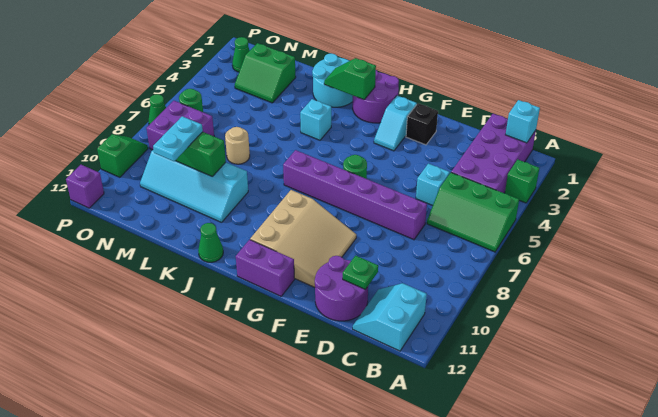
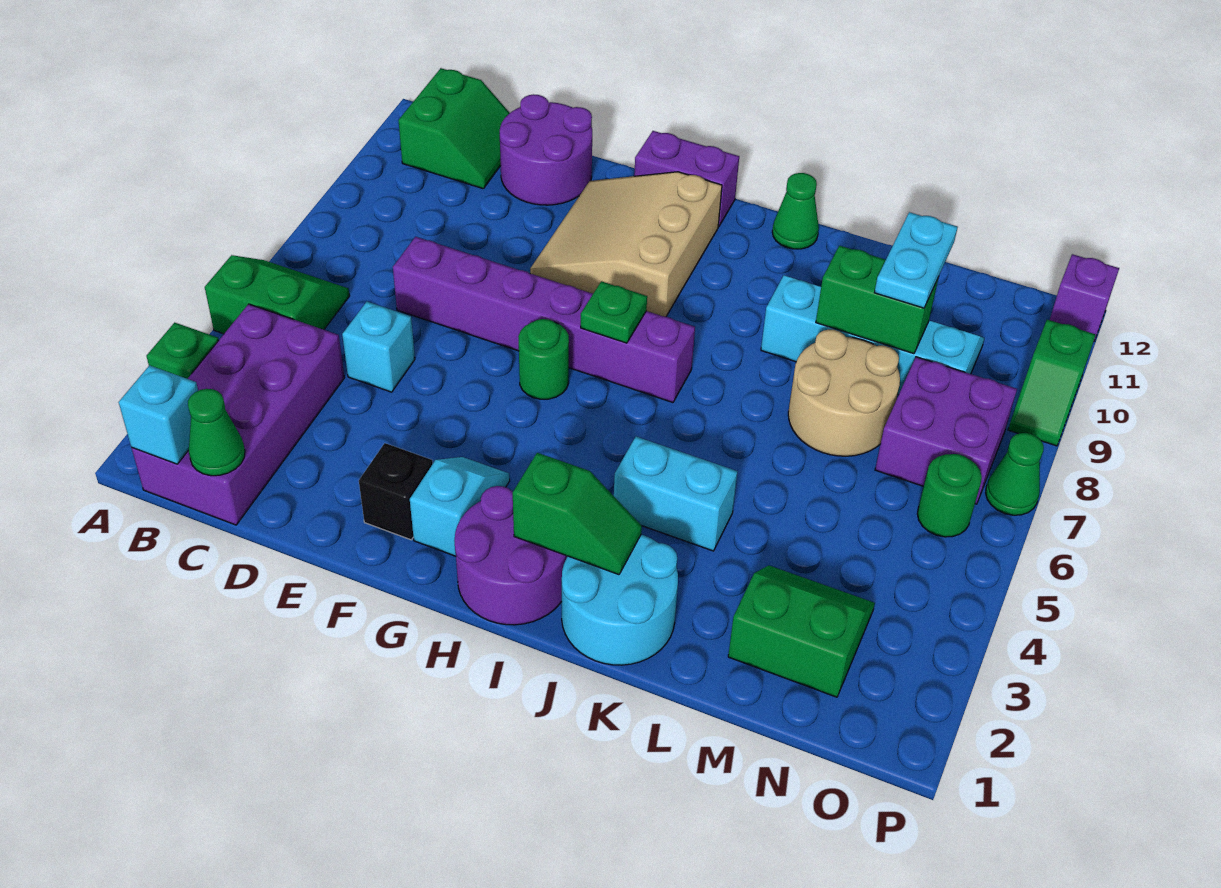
green 2x3 slope [427,173,519,252] -> green 2x2 slope [205,255,349,334]
cyan 2x2 slope [353,283,427,351] -> green 2x2 slope [398,68,510,189]
green 1x1 plate [343,256,378,289] -> green 1x1 plate moved to [581,281,647,343]
cyan 1x1 brick [300,99,331,140] -> cyan 1x2 brick [614,437,738,551]
tan 1x1 round brick [225,127,250,164] -> tan 2x2 round brick [788,330,900,456]
green 1x1 cone [232,37,250,72] -> green 1x1 cone moved to [188,389,245,476]

